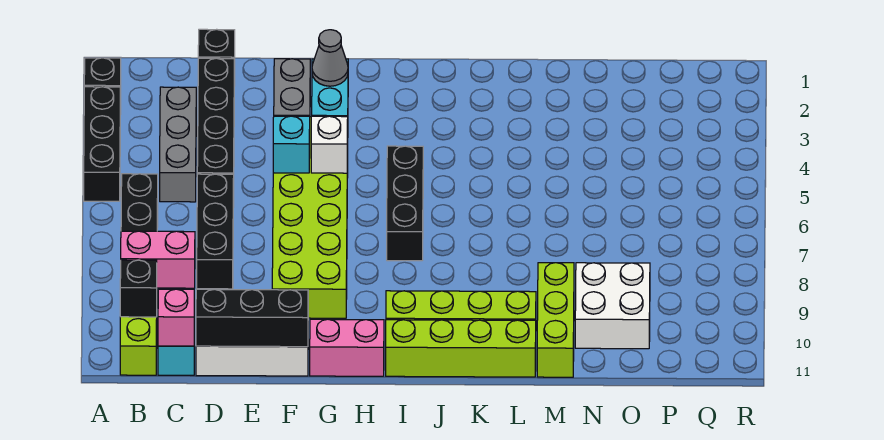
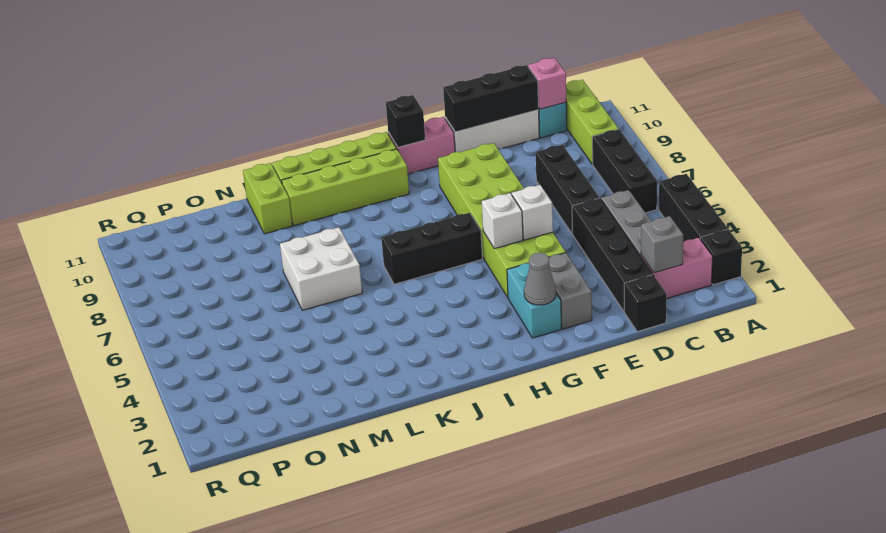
pink 1x2 brick [121,231,195,288] -> pink 1x2 brick moved to [641,238,713,299]
black 1x1 brick [120,260,157,317] -> black 1x1 brick moved to [386,95,425,147]
none -> grey 1x1 brick [641,216,683,273]
cyan 1x1 brick [273,116,310,173] -> white 1x1 brick [512,185,553,240]
black 1x3 brick [387,146,423,261] -> black 1x3 brick turned to [381,213,482,284]
lime 1x3 brick [537,263,574,377] -> lime 1x2 brick [243,163,292,234]
white 2x2 brick [575,263,650,349] -> white 2x2 brick moved to [280,227,362,310]

